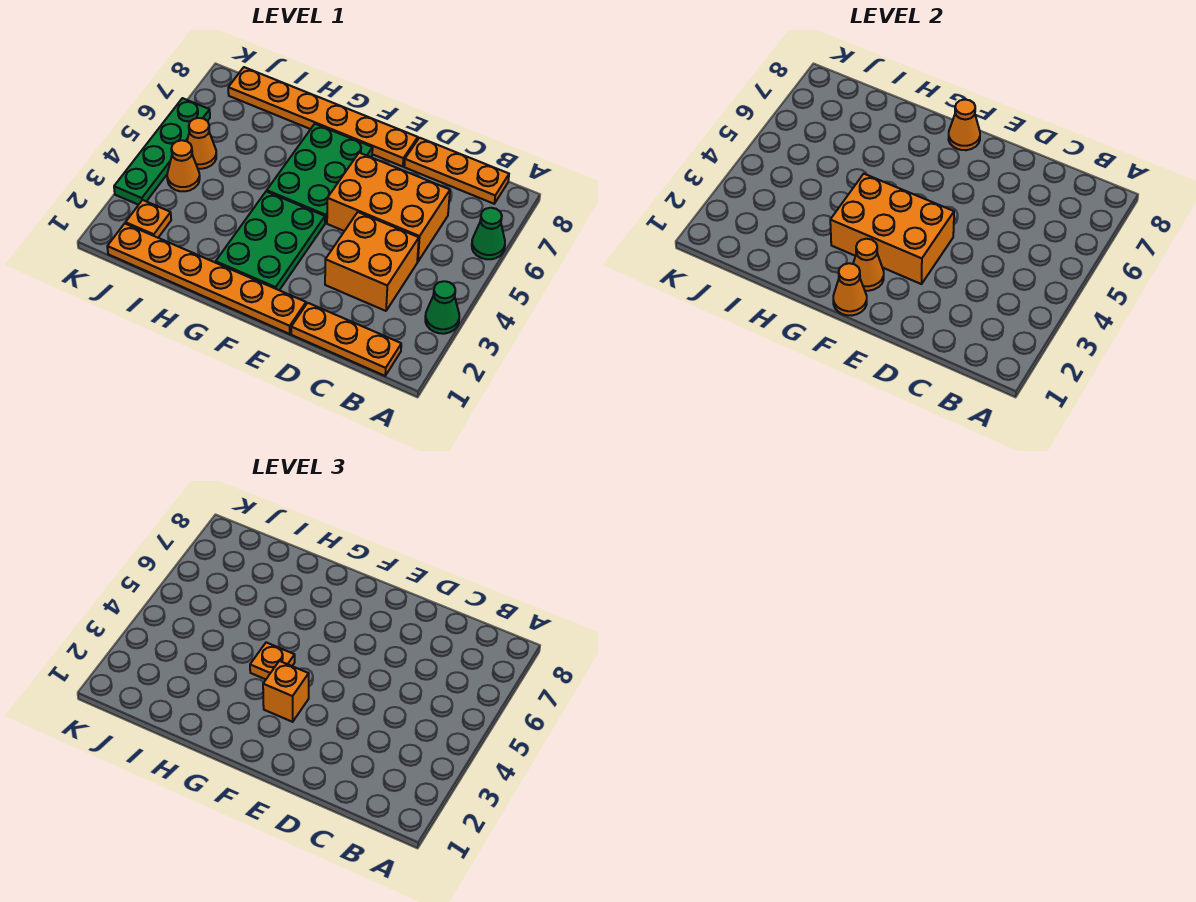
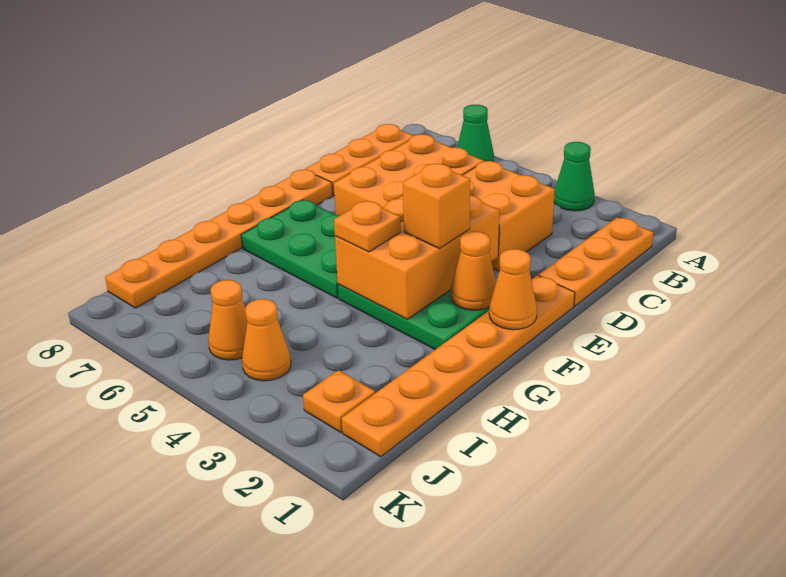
orange 1x1 cone [948,100,980,150] -> none
green 1x4 plate [114,98,210,205] -> none

